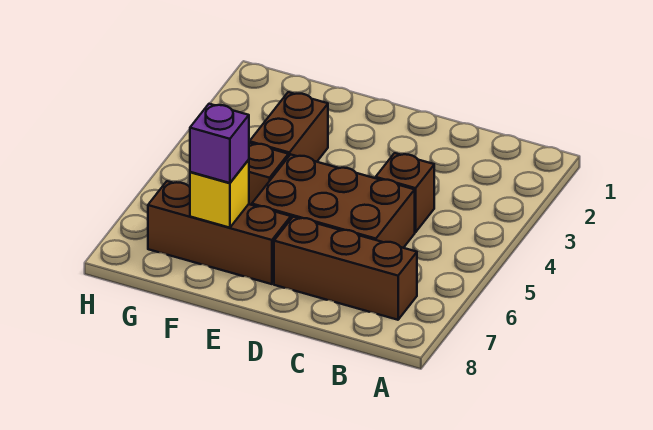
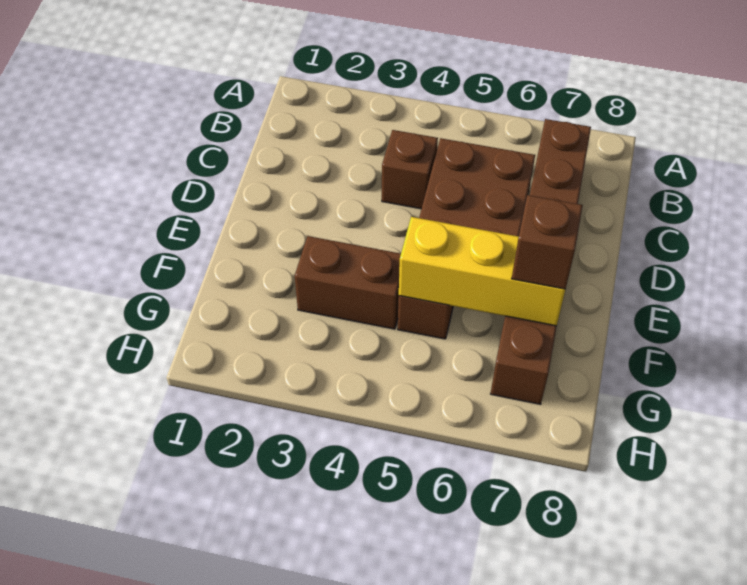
yellow 1x1 brick [190,160,249,228] -> yellow 1x3 brick [399,217,565,326]
purple 1x1 brick [190,104,249,183] -> brown 1x1 brick [512,195,583,289]

